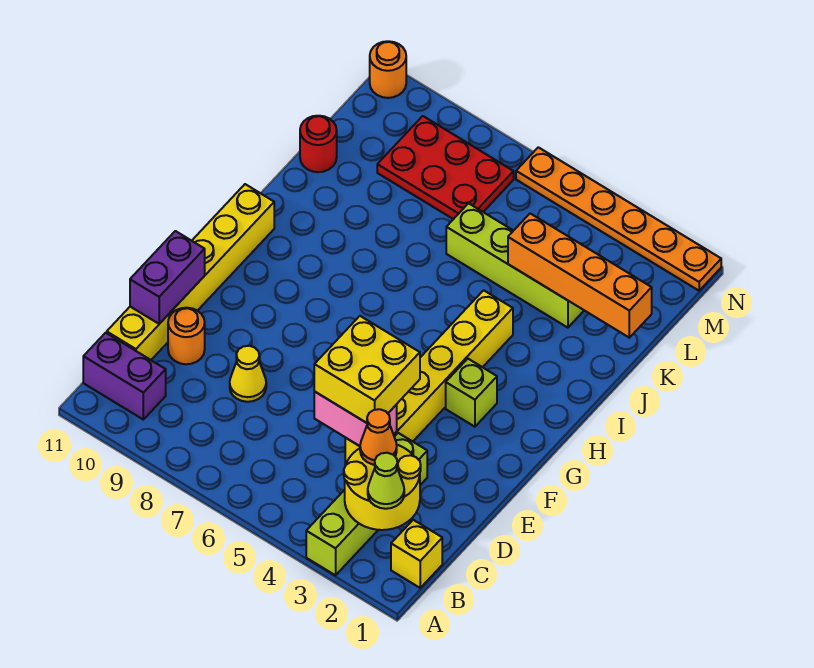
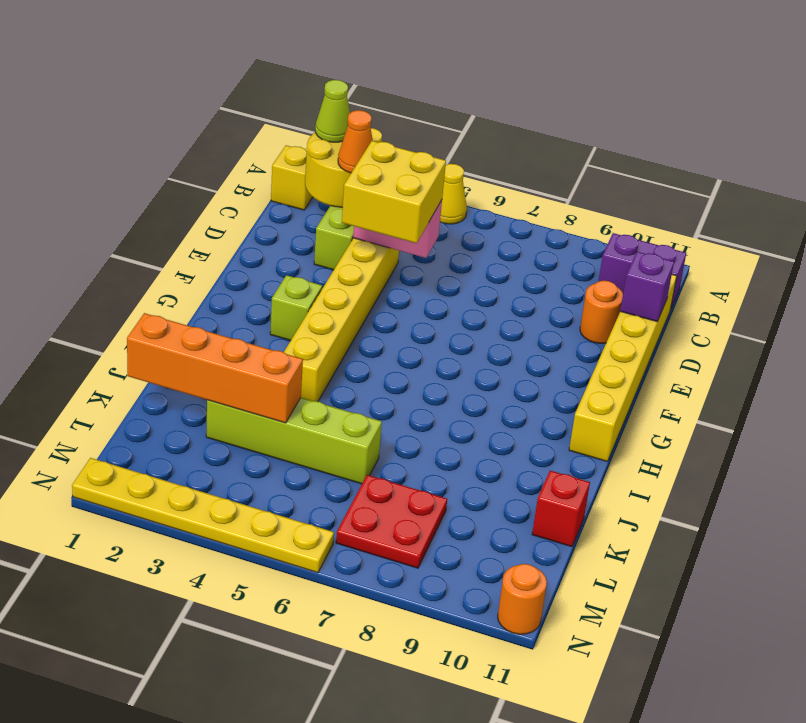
yellow 1x1 cone [230,346,266,402] -> yellow 1x1 cone moved to [440,164,467,224]
purple 1x2 brick [130,231,205,324] -> purple 1x1 brick [620,252,674,322]
red 1x1 round brick [300,116,337,172] -> red 1x1 brick [532,471,590,547]
red 2x3 plate [377,116,514,219] -> red 2x2 plate [336,475,447,568]
orange 1x6 plate [516,147,721,291] -> yellow 1x6 plate [72,458,334,573]

